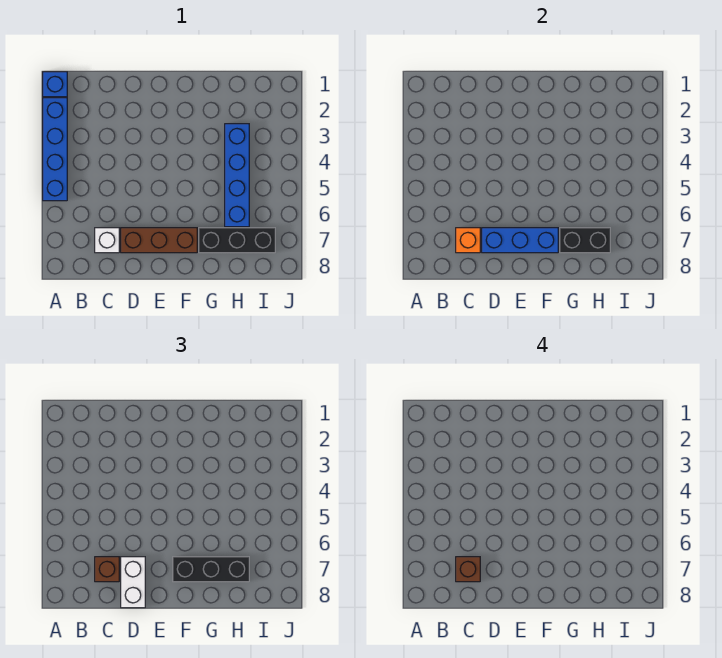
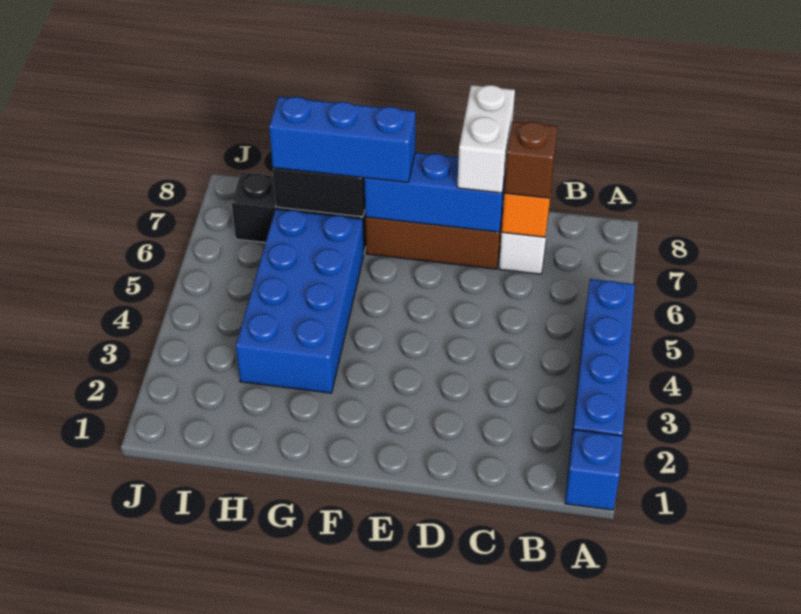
brown 1x1 brick [456,557,480,582] -> none
black 1x3 brick [173,557,249,582] -> blue 1x3 brick [269,97,416,183]
blue 1x4 brick [225,124,249,227] -> blue 2x4 brick [236,209,364,393]

